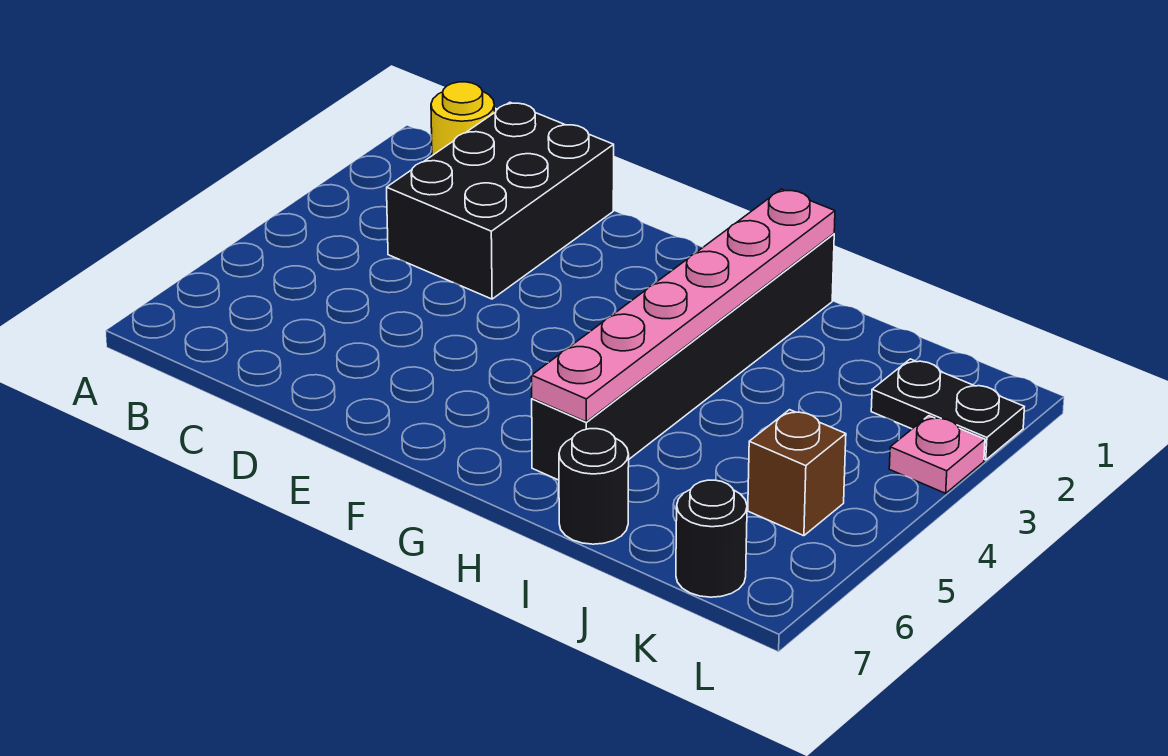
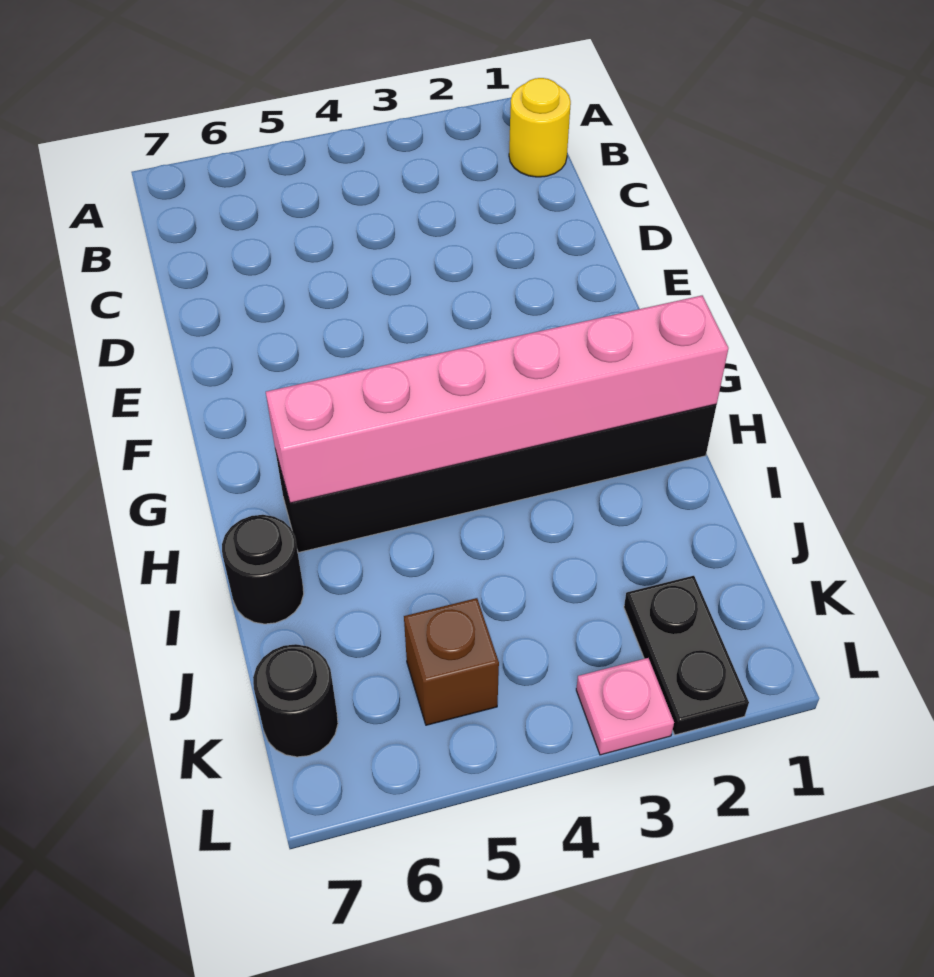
black 2x3 brick [387,102,614,299] -> none
pink 1x6 plate [532,189,835,422] -> pink 1x6 brick [266,296,728,503]

